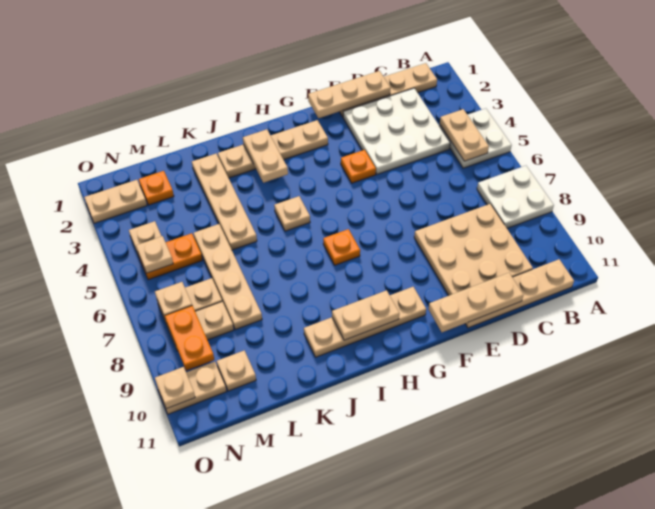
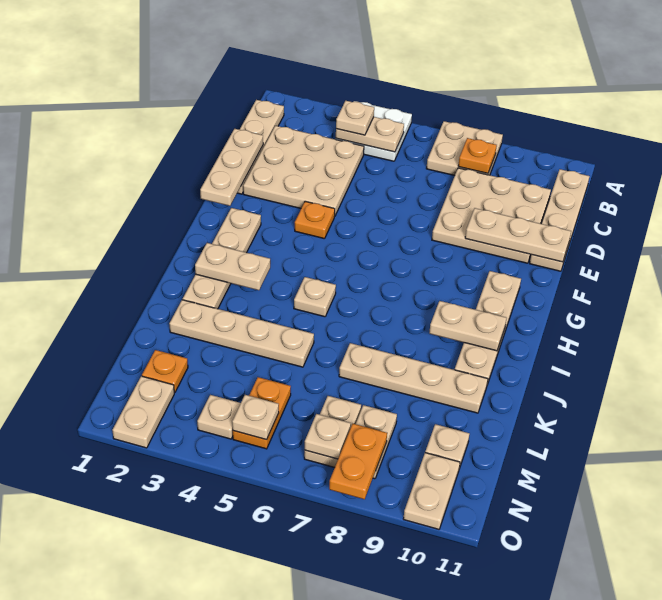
white 2x2 plate [477,166,554,228] -> tan 2x2 plate [426,121,503,176]
white 3x3 plate [343,88,450,174] -> tan 3x3 plate [243,126,364,216]
tan 1x3 plate [428,273,523,332] -> tan 1x3 plate turned to [465,208,571,262]
orange 1x1 plate [323,229,360,265] -> orange 1x1 plate moved to [458,138,497,173]
tan 1x2 plate [332,290,399,340] -> tan 1x2 plate turned to [429,301,506,351]
tan 1x4 plate [194,224,262,330] -> tan 1x4 plate moved to [339,343,488,413]
orange 1x2 plate [165,306,214,371] -> orange 1x2 plate turned to [329,424,387,499]
tan 1x1 plate [155,367,195,409] -> tan 1x1 plate moved to [336,101,374,135]

